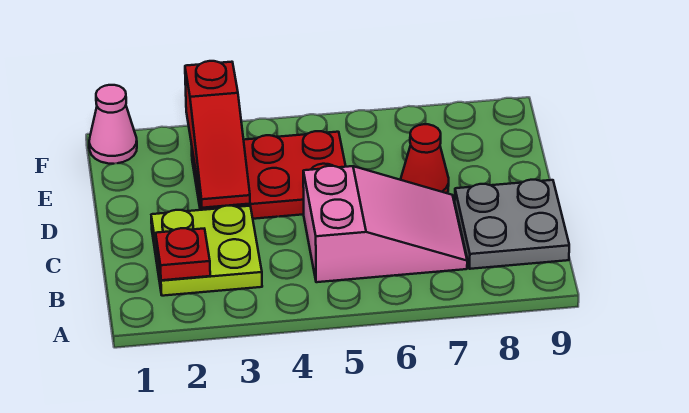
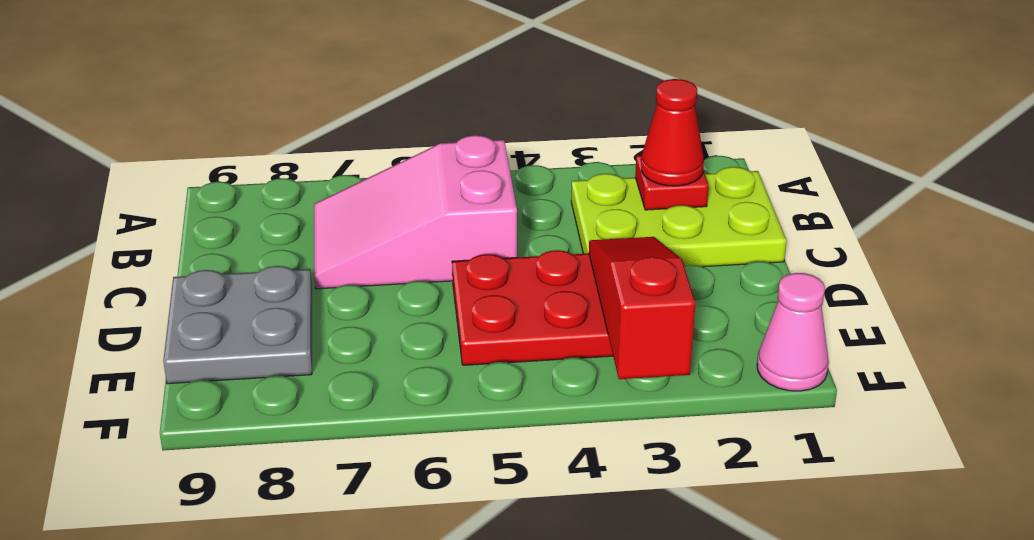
lime 2x2 plate [151,206,262,296] -> lime 2x3 plate [571,167,787,267]
grey 2x2 plate [455,180,569,269] -> grey 2x2 plate moved to [163,266,312,384]
red 1x1 cone [401,124,449,193] -> red 1x1 cone moved to [641,79,704,186]

